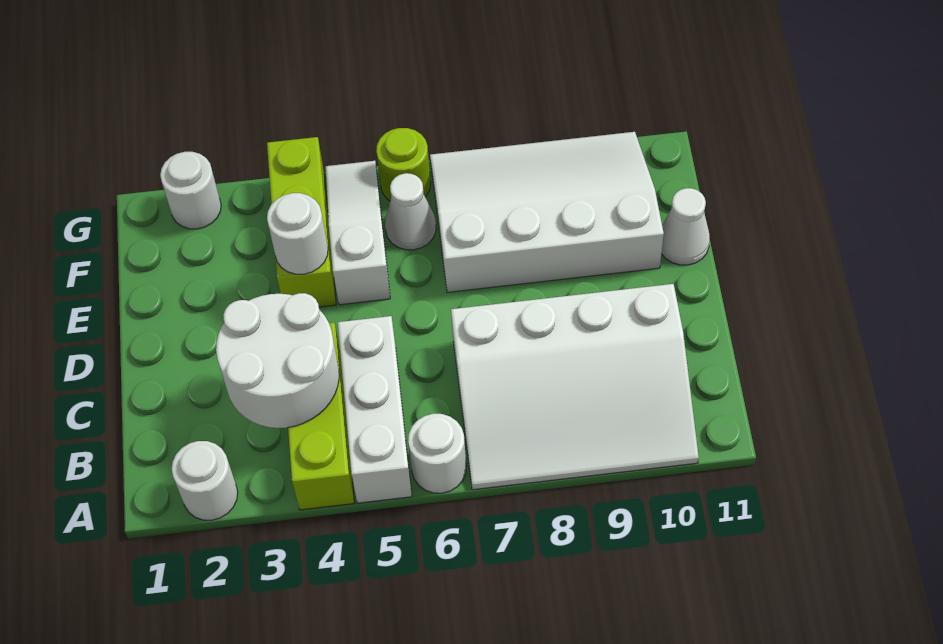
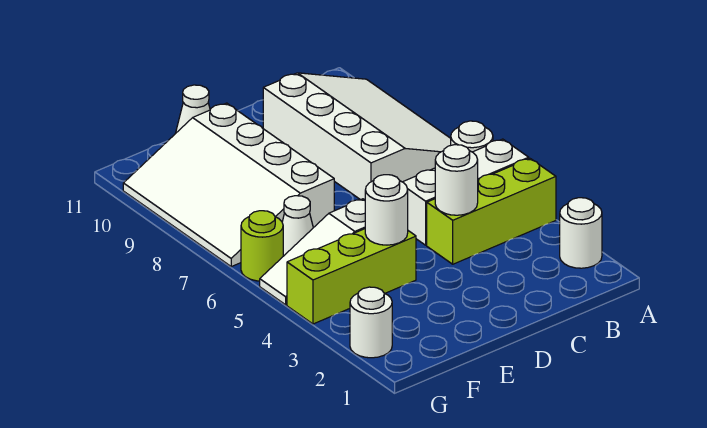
white 2x2 round brick [216,293,339,428] -> white 1x1 round brick [435,145,478,215]

